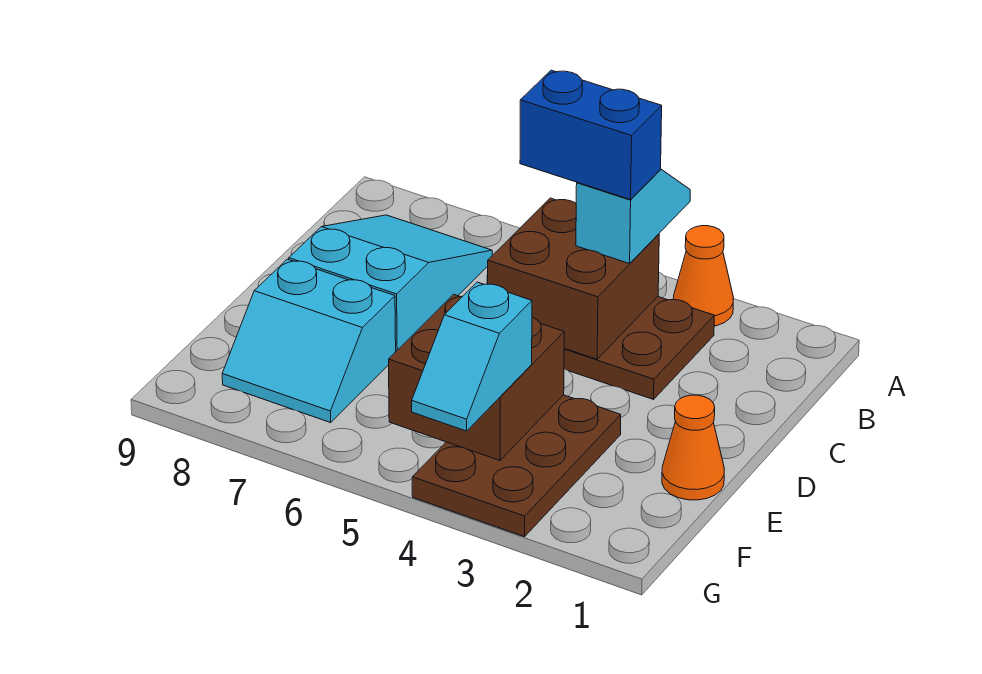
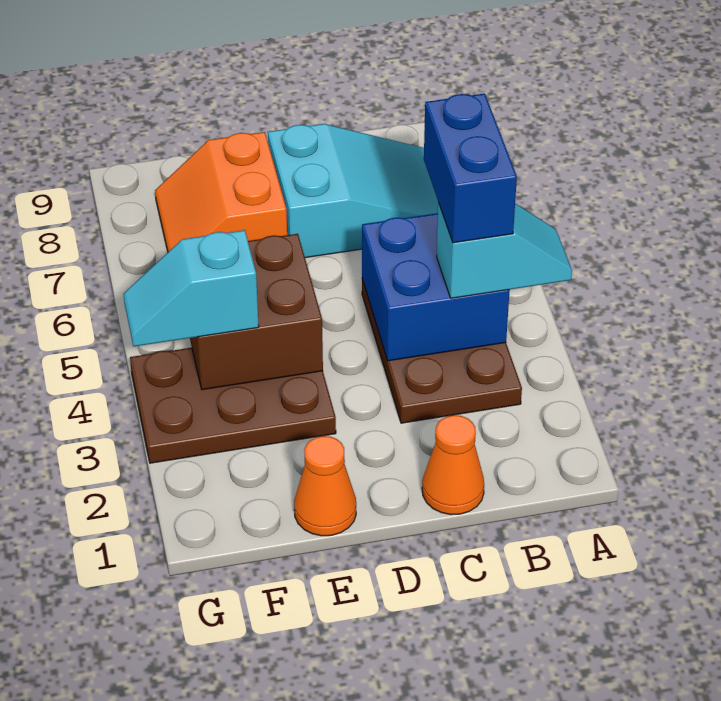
orange 1x1 cone [673,226,734,326] -> orange 1x1 cone moved to [422,415,484,515]
brown 2x2 brick [488,198,659,359] -> blue 2x2 brick [362,213,510,361]
cyan 2x2 slope [222,259,396,423] -> orange 2x2 slope [155,132,287,252]

